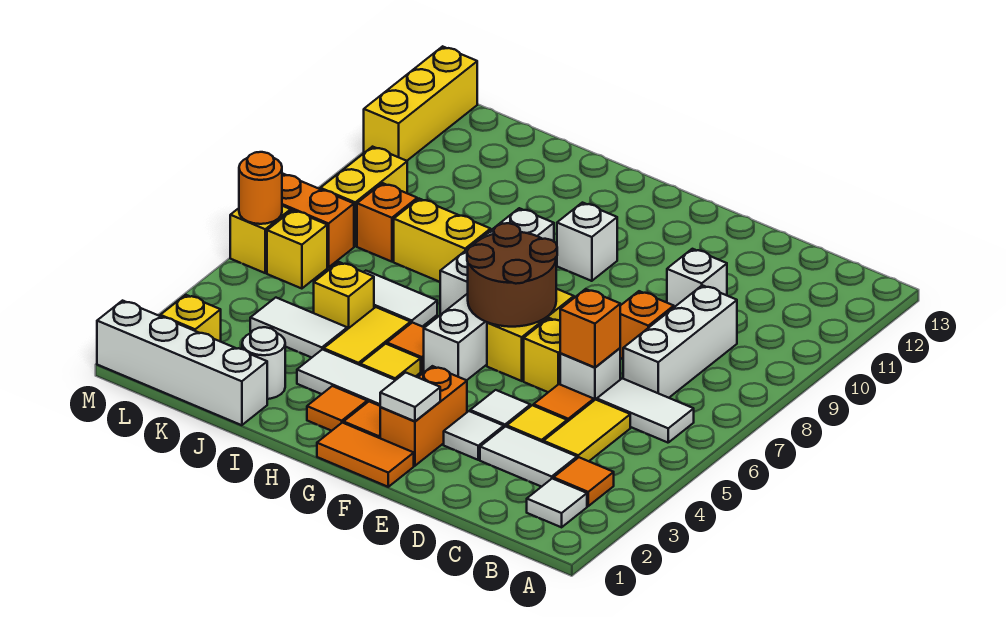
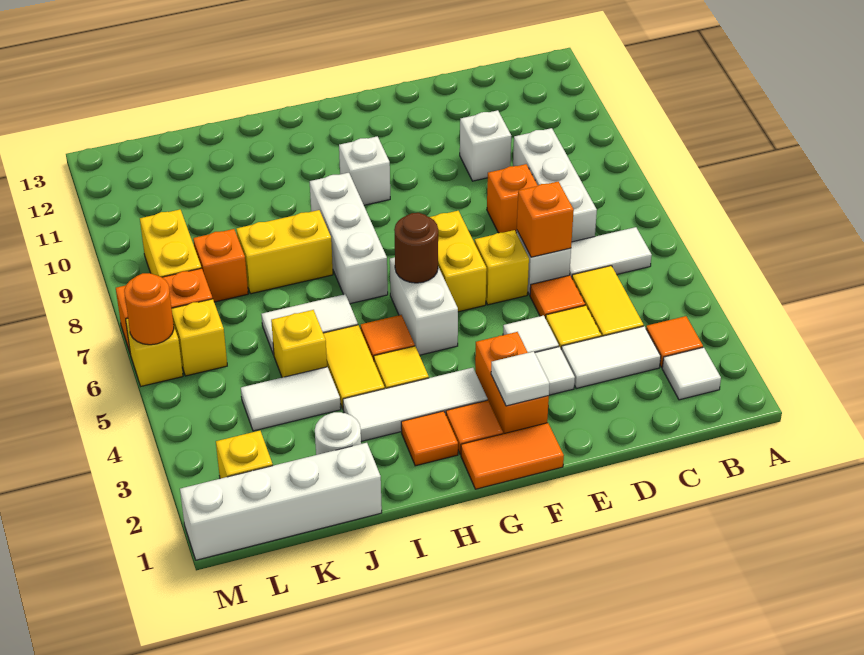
brown 2x2 round brick [467,223,557,327] -> brown 1x1 round brick [394,213,438,283]
yellow 1x3 brick [364,46,477,161] -> none

